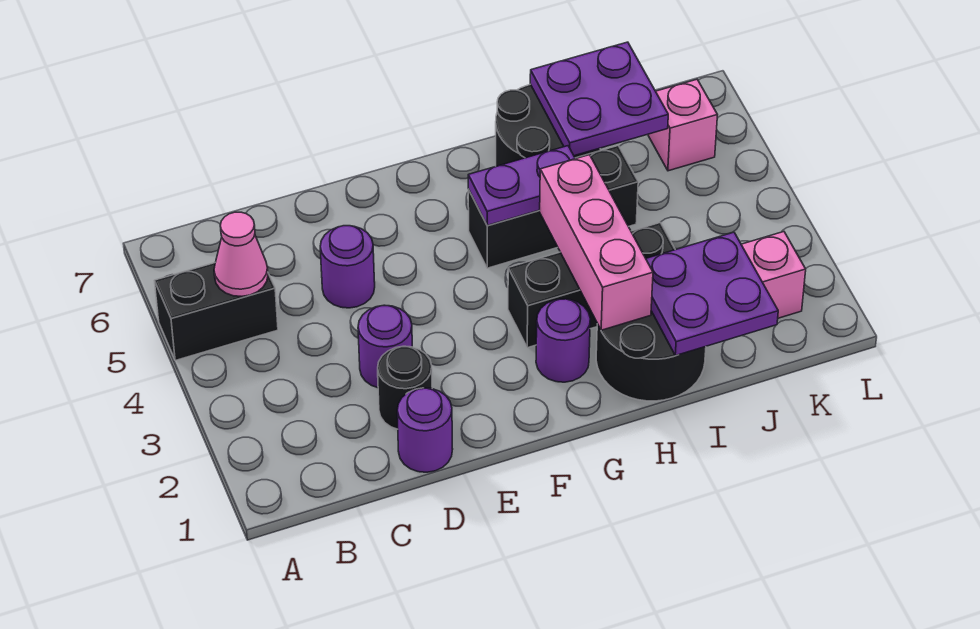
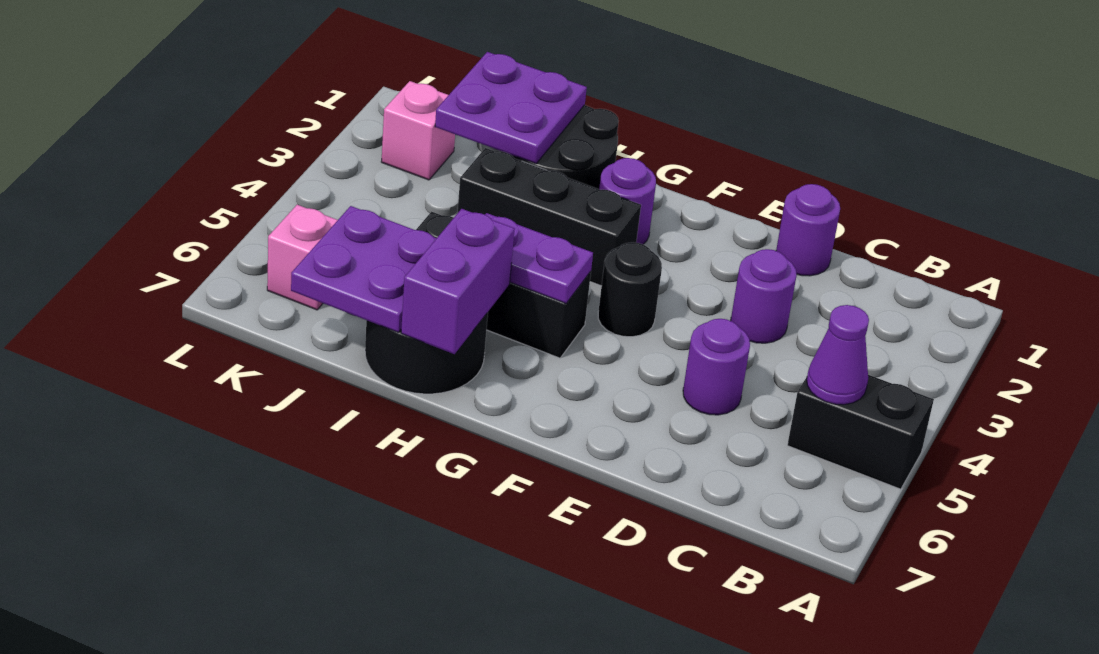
pink 1x1 cone [214,212,268,296] -> purple 1x1 cone [807,305,869,405]
black 1x1 round brick [378,346,432,429] -> black 1x1 round brick moved to [598,242,662,337]
pink 1x3 brick [539,155,653,330] -> none
none -> purple 1x2 brick [401,209,515,354]

